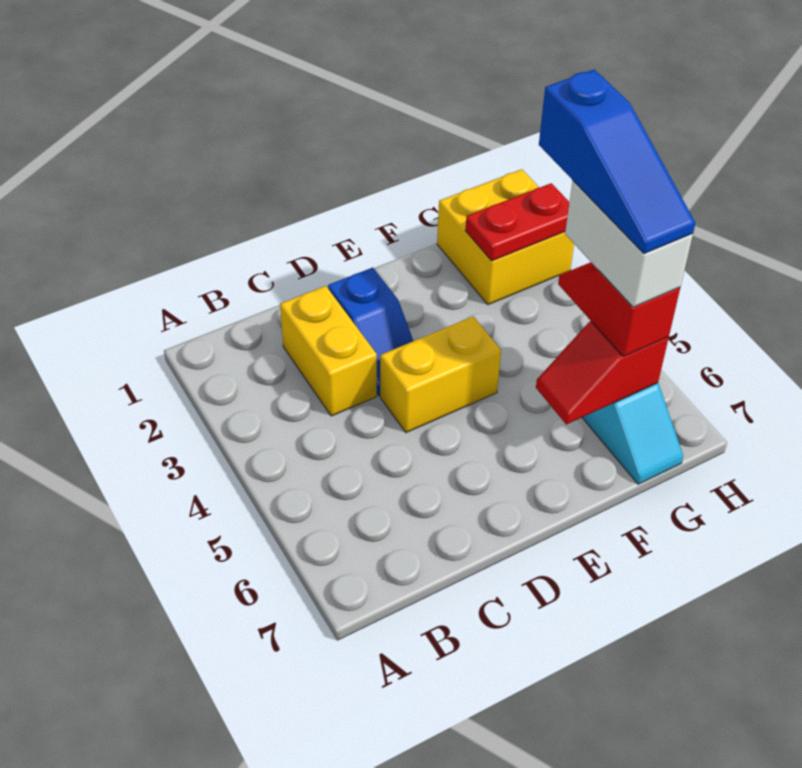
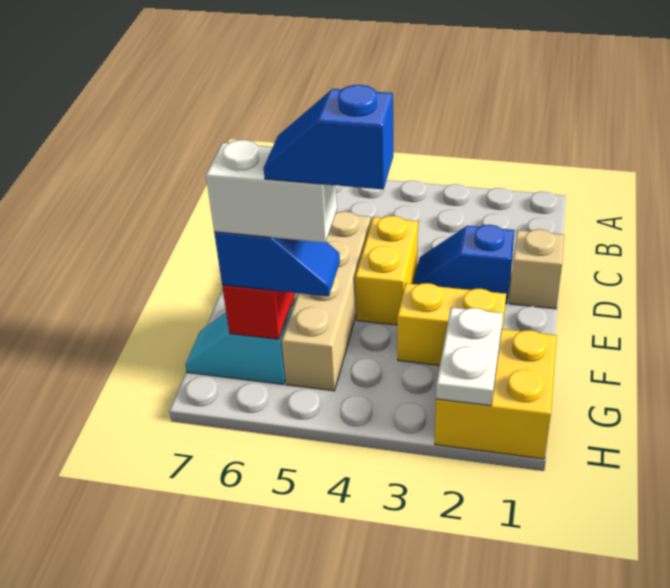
yellow 1x2 brick [280,286,377,416] -> yellow 1x2 brick moved to [397,283,506,365]
none -> tan 1x1 brick [509,229,564,309]
none -> tan 1x4 brick [281,211,371,391]
red 1x2 plate [465,183,569,261] -> white 1x2 plate [436,307,503,406]
blue 1x3 slope [539,70,695,254] -> blue 1x2 slope [264,85,393,189]
red 1x2 slope [558,262,680,357] -> blue 1x2 slope [214,232,340,296]

